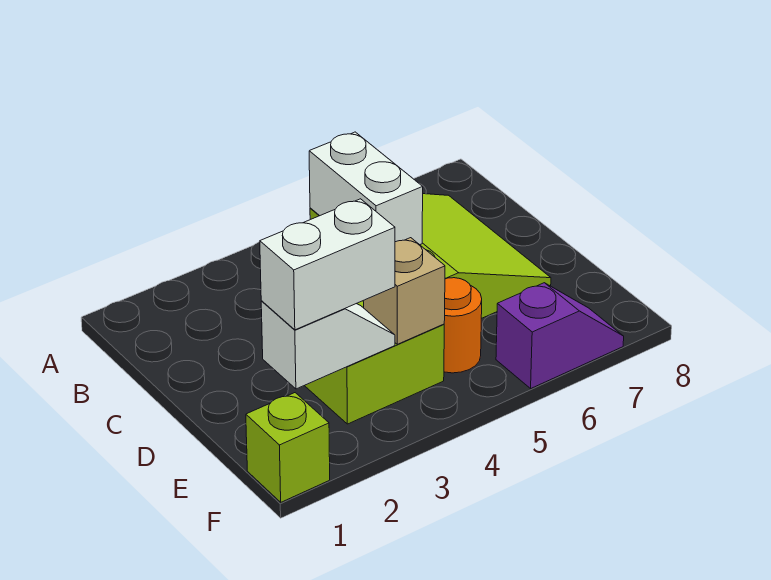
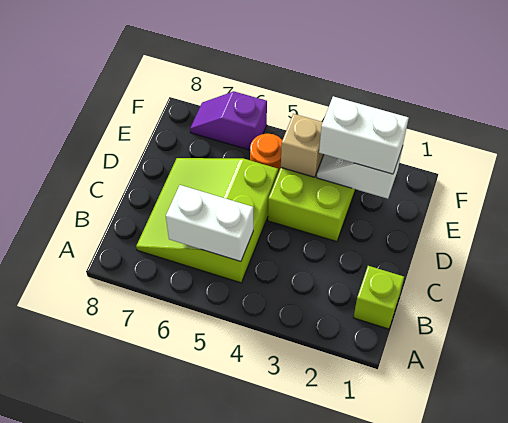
white 1x2 brick [309,132,423,245] -> white 1x2 brick turned to [166,185,253,262]
lime 1x1 brick [246,393,330,502] -> lime 1x1 brick moved to [353,266,404,329]

